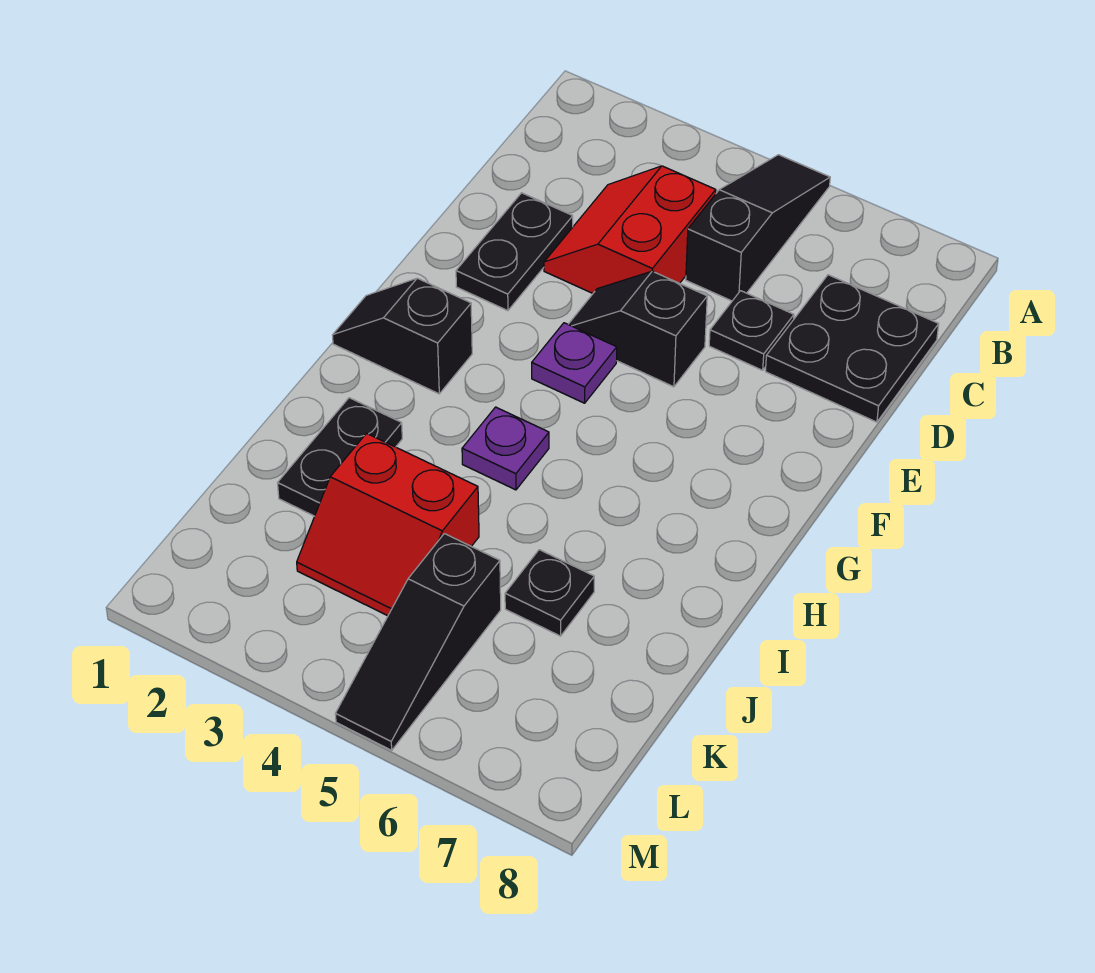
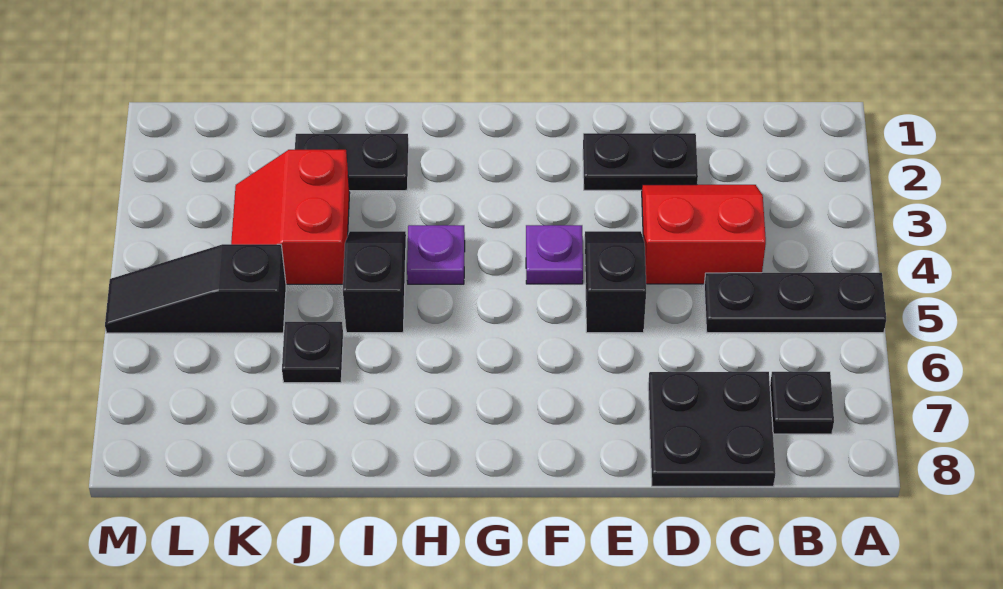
black 1x3 slope [686,155,830,301] -> black 1x3 plate [704,273,886,333]
black 1x1 plate [709,291,794,370] -> black 1x1 plate moved to [770,372,834,434]
black 1x2 slope [333,278,472,394] -> black 1x2 slope moved to [343,231,406,333]

